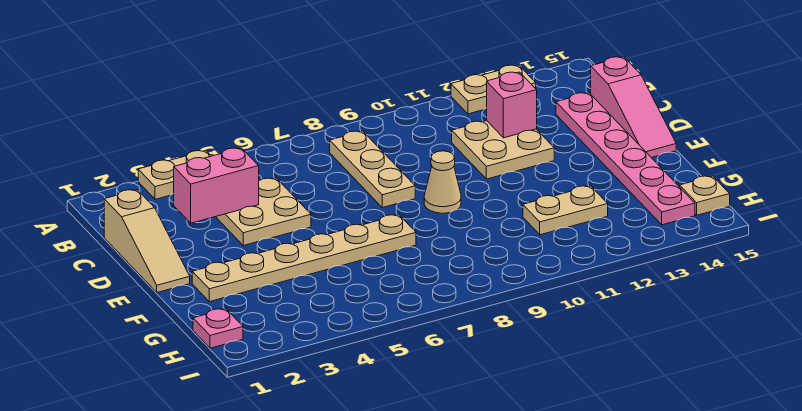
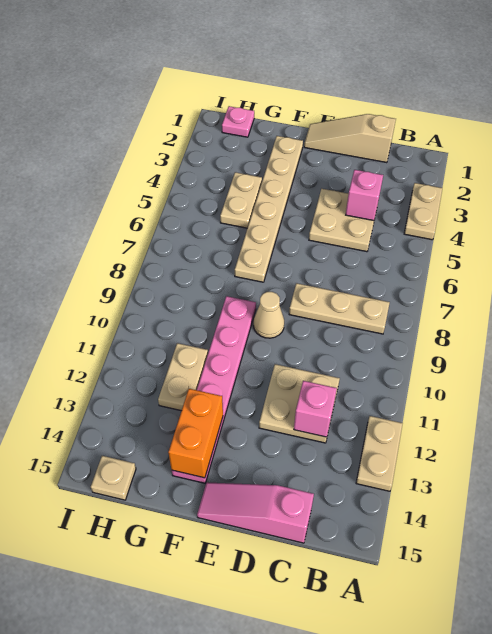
pink 1x2 brick [174,148,259,223] -> pink 1x1 brick [346,170,383,221]
pink 1x6 plate [556,93,695,225] -> pink 1x6 plate turned to [172,296,256,483]
none -> orange 1x2 brick [168,389,223,478]
none -> tan 1x2 plate [220,172,262,228]

